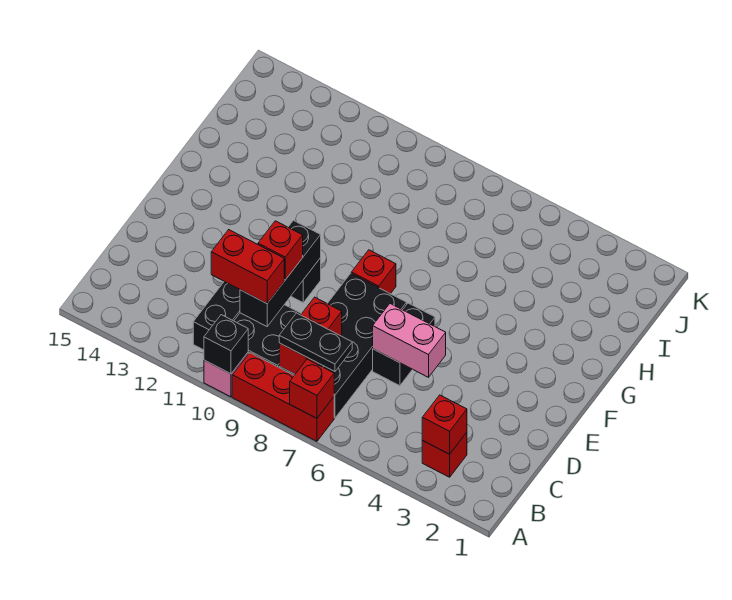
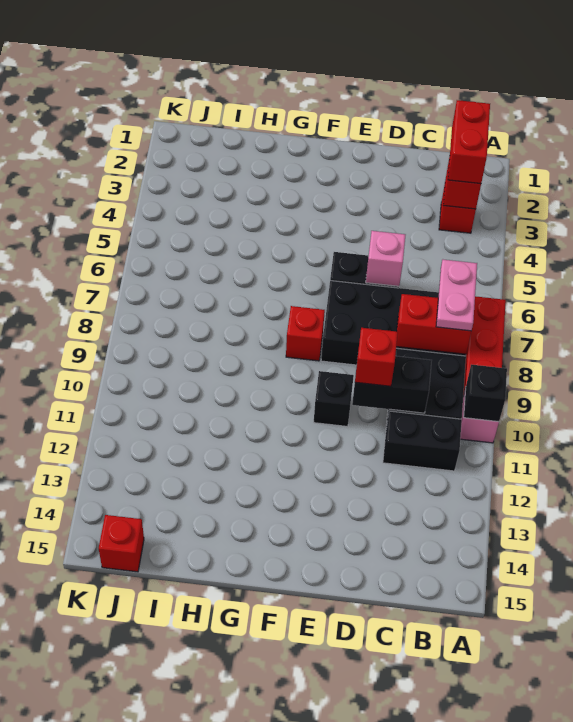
red 1x1 brick [290,359,334,418] -> red 1x1 brick moved to [99,515,144,572]
black 1x2 plate [279,313,352,371] -> pink 1x2 plate [436,260,477,331]
black 1x3 brick [240,221,321,326] -> black 1x2 brick [352,356,432,413]
red 1x2 brick [211,230,284,303] -> red 1x2 brick moved to [448,100,490,184]
pink 1x2 brick [373,304,446,377] -> pink 1x1 brick [366,231,405,286]

